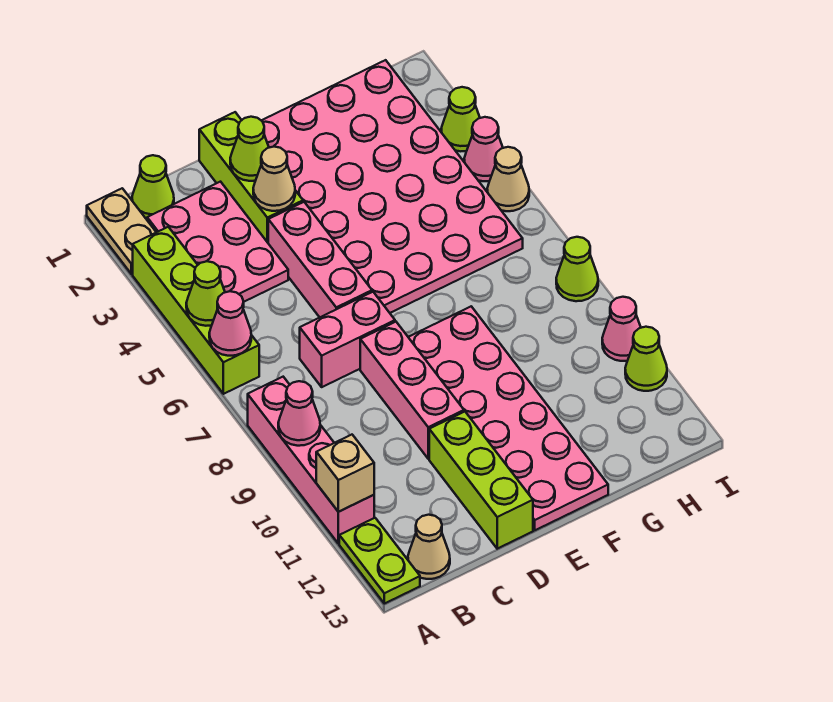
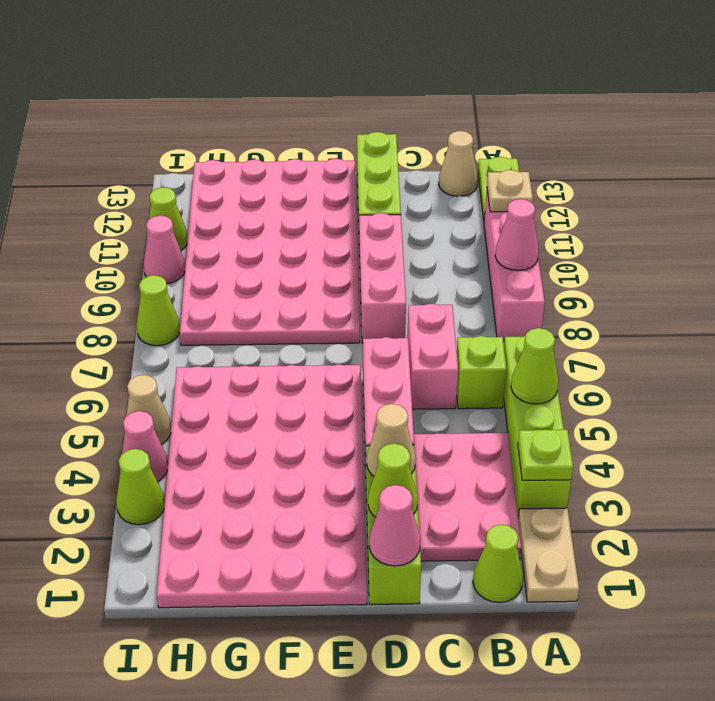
none -> lime 1x1 plate [518,430,573,480]
pink 1x1 cone [209,291,251,356] -> pink 1x1 cone moved to [369,485,420,566]
tan 1x1 brick [316,435,374,512] -> tan 1x1 plate [487,170,533,212]
none -> lime 1x1 brick [457,336,506,409]
pink 1x2 brick [300,292,395,387] -> pink 1x2 brick turned to [407,304,458,409]
pink 2x6 plate [408,306,608,530] -> pink 4x6 plate [180,159,360,345]

